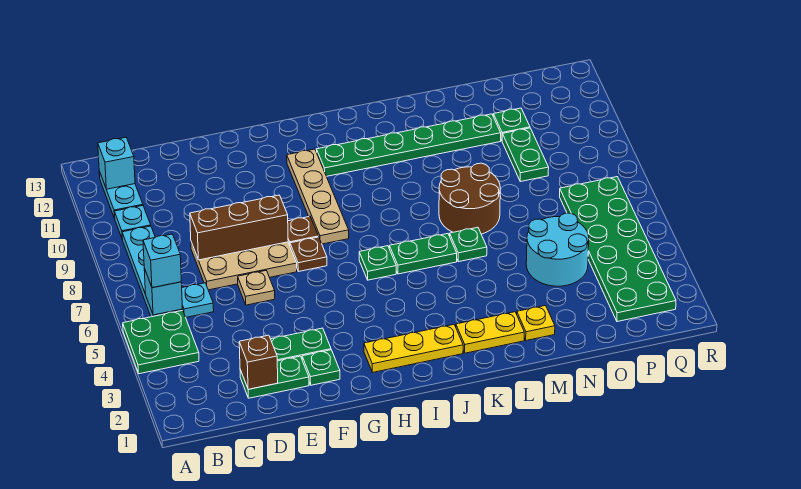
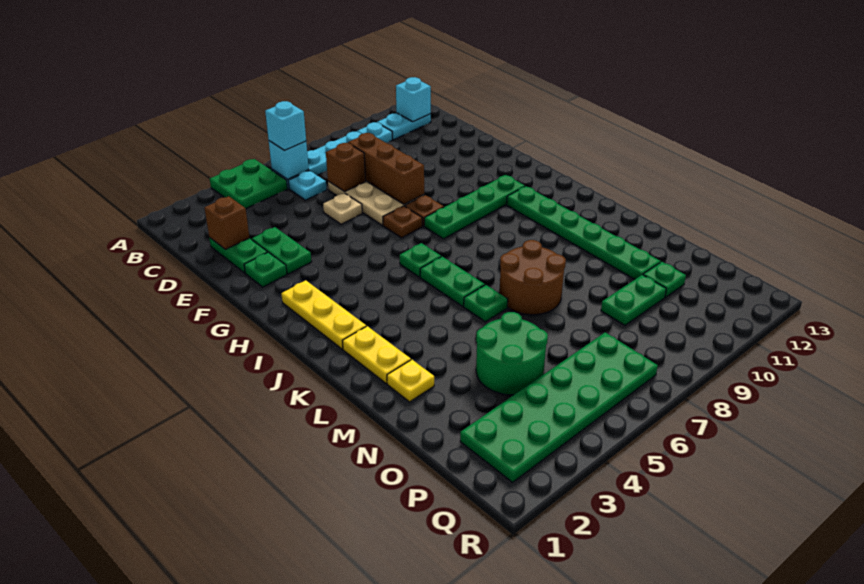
none -> brown 1x1 brick [326,143,366,192]
tan 1x4 plate [287,149,349,244] -> green 1x4 plate [424,175,525,239]
cyan 2x2 round brick [526,213,589,286] -> green 2x2 round brick [476,312,548,395]

